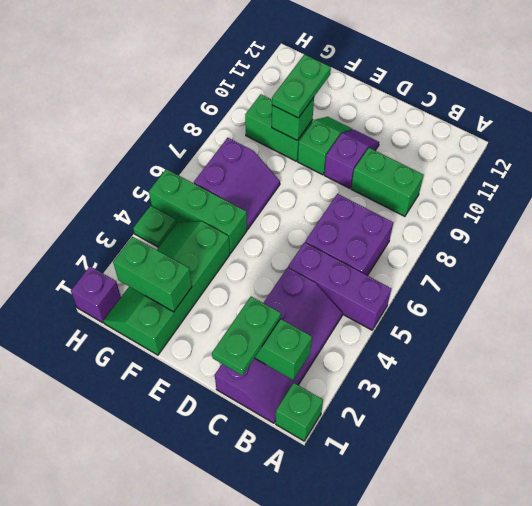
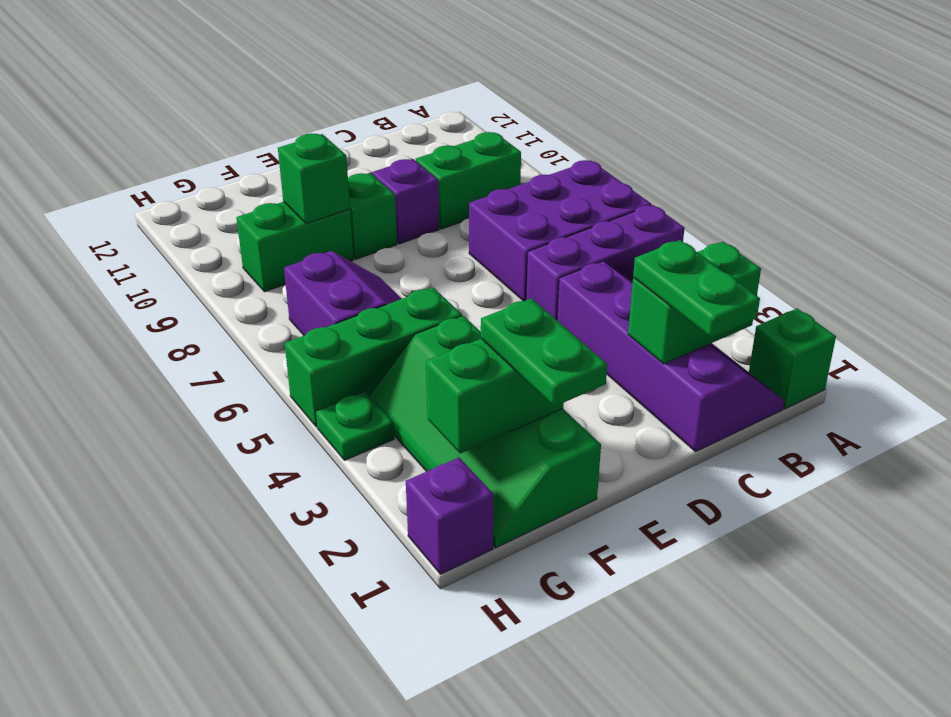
purple 2x2 brick [305,194,393,276] -> purple 2x3 brick [469,160,651,301]
green 1x2 plate [272,54,331,118] -> green 1x2 plate moved to [481,298,607,407]

